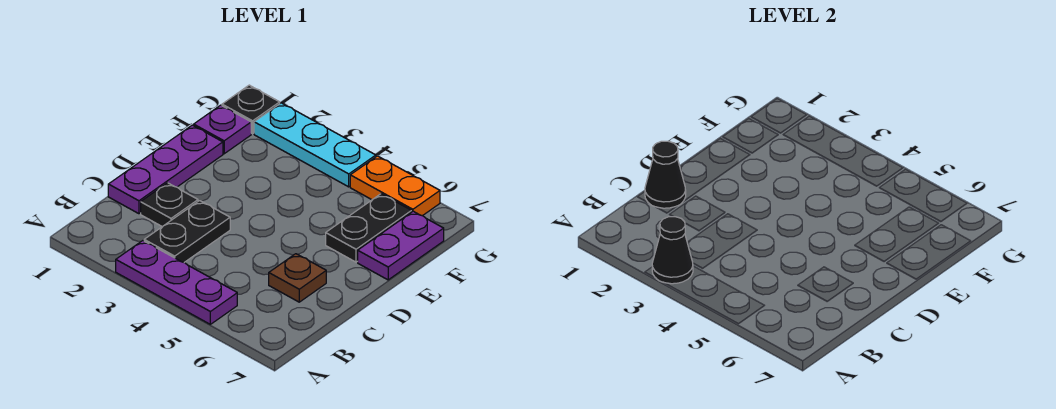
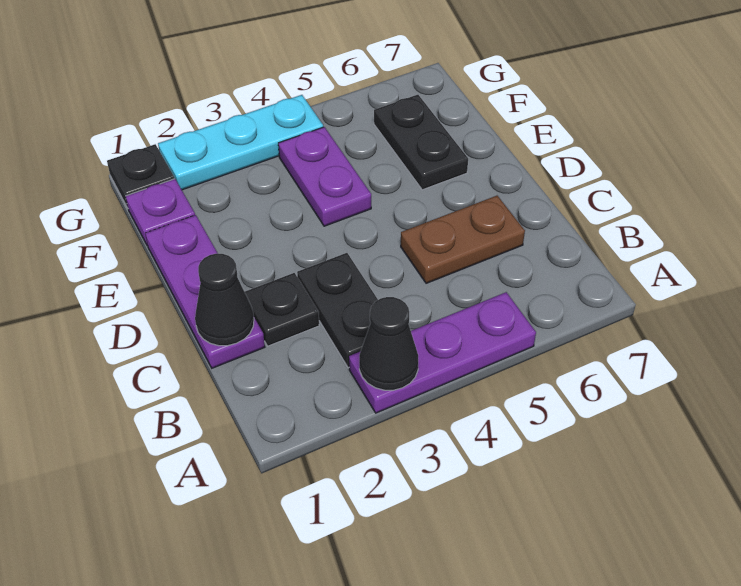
brown 1x1 plate [269,254,326,302] -> brown 1x2 plate [401,196,525,283]
purple 1x2 plate [358,211,444,280] -> purple 1x2 plate moved to [278,127,371,226]
orange 1x2 plate [350,156,440,216] -> none

